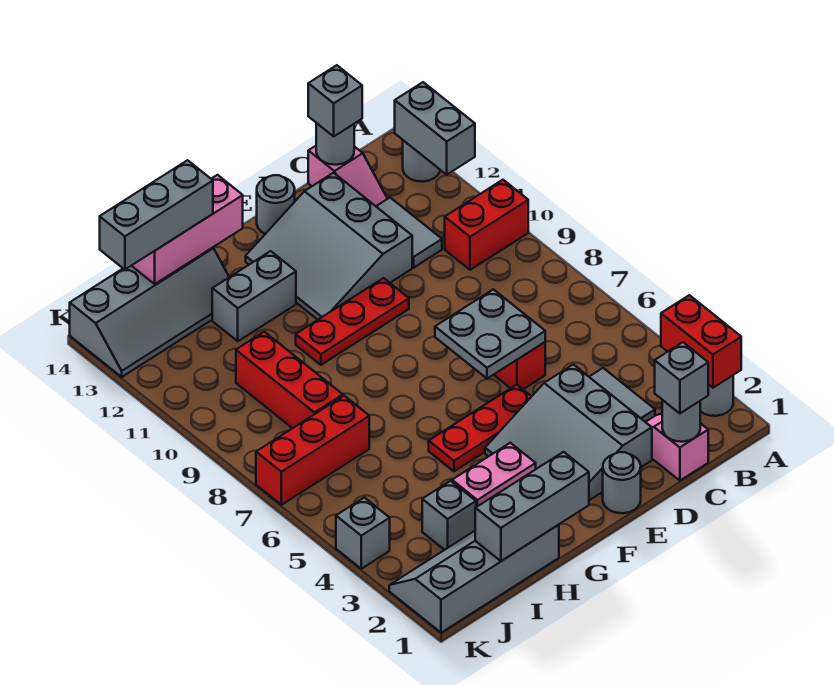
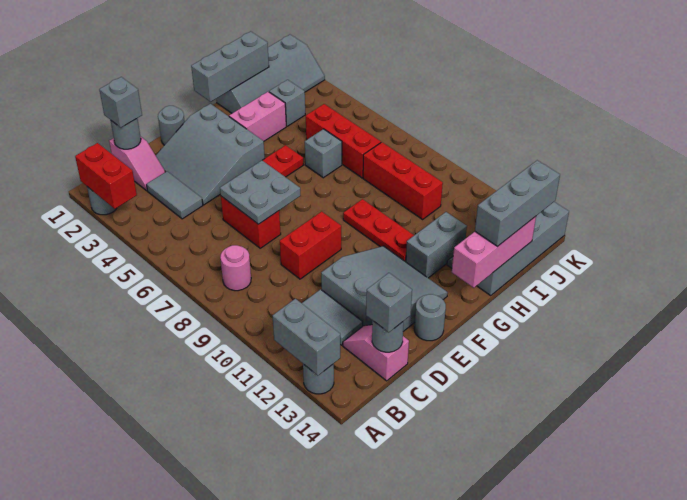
red 1x2 brick [445,180,528,270] -> red 1x2 brick moved to [280,211,341,279]
none -> pink 1x1 round brick [220,245,251,291]
grey 3x3 slope [485,365,652,500] -> grey 3x3 slope turned to [156,104,265,205]
red 1x3 plate [296,278,409,365] -> red 1x3 plate turned to [343,199,414,262]
red 1x3 brick [256,396,369,505] -> red 1x3 brick turned to [306,104,381,178]
grey 1x1 brick [336,498,390,569] -> grey 1x1 brick moved to [305,129,342,178]

